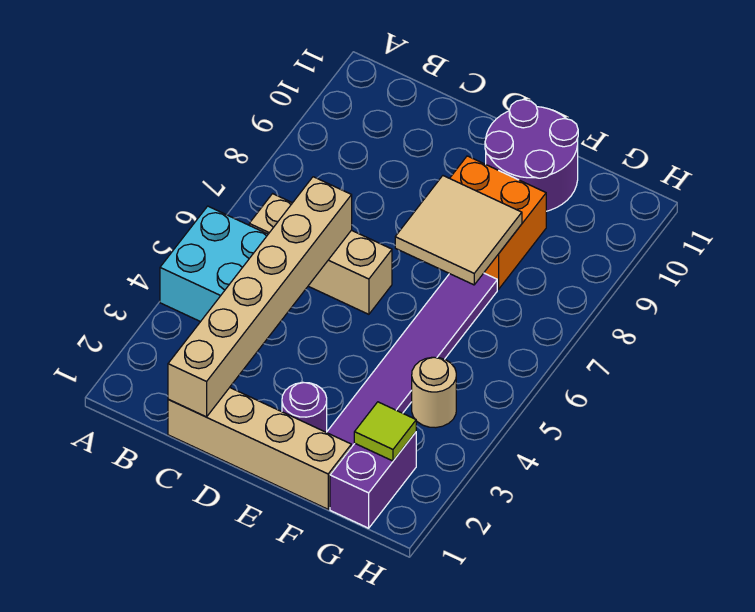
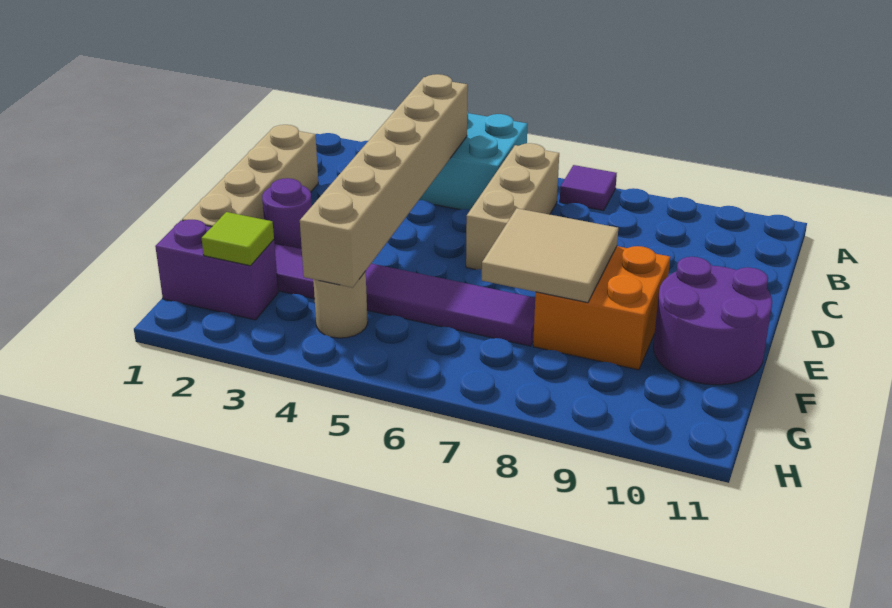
none -> purple 1x1 tile [560,165,617,210]
tan 1x6 brick [168,177,352,417] -> tan 1x6 brick turned to [300,74,468,288]

